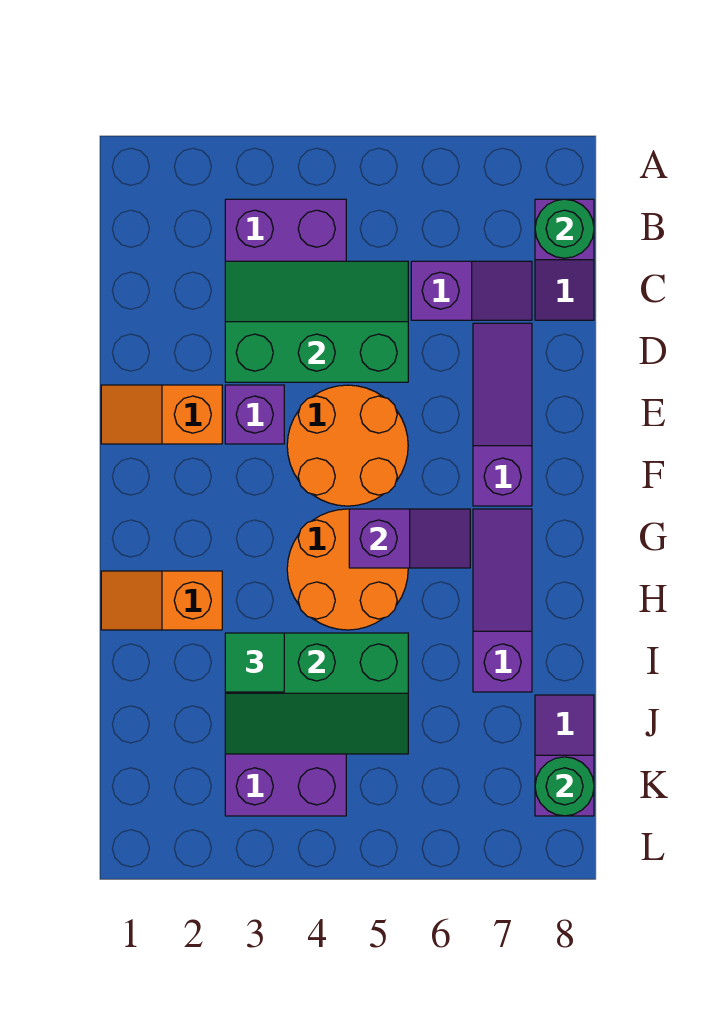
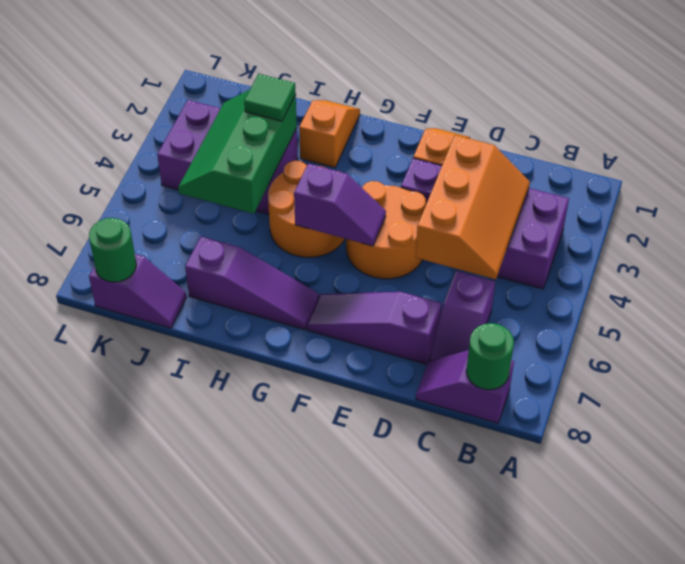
green 2x3 slope [225,261,408,382] -> orange 2x3 slope [416,135,530,279]
purple 1x3 slope [473,323,532,506] -> purple 1x3 slope turned to [307,292,441,364]
purple 1x2 slope [349,509,470,568] -> purple 1x2 slope turned to [294,164,386,246]

